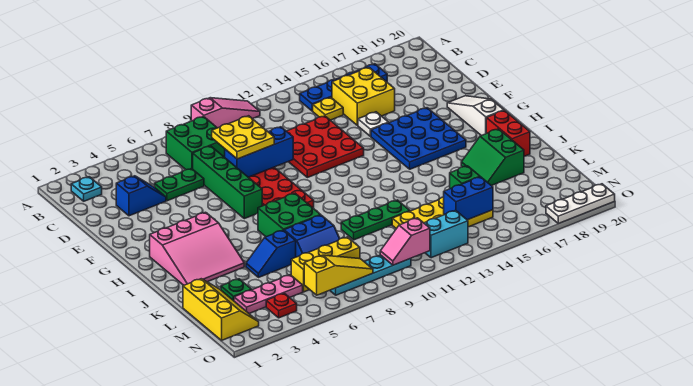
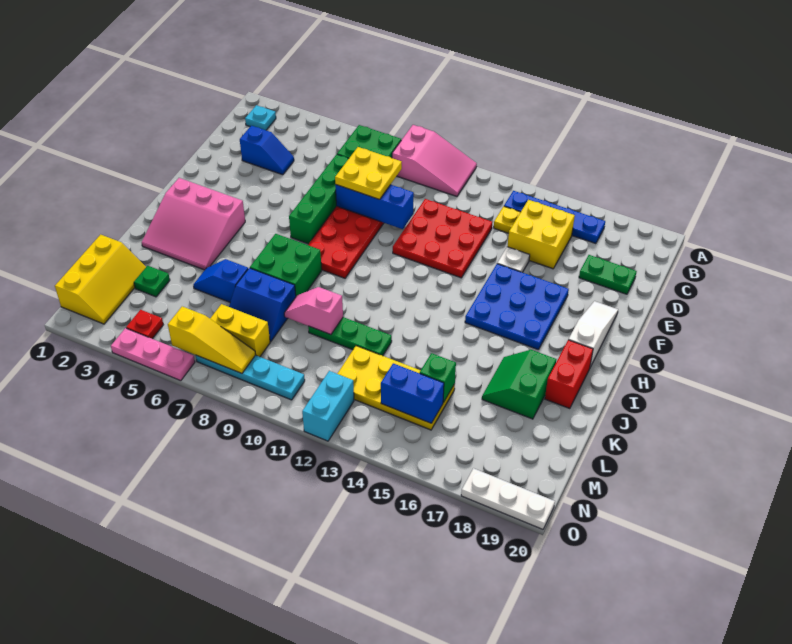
pink 1x3 slope [191,98,260,128] -> pink 2x3 slope [392,125,477,196]
green 1x2 plate [155,169,204,201] -> green 1x2 plate moved to [579,255,637,294]
pink 1x3 plate [234,275,303,313] -> pink 1x3 plate moved to [111,328,195,381]
yellow 1x3 brick [291,237,360,292] -> yellow 1x2 brick [210,304,270,357]
pink 1x2 slope [380,218,430,265] -> pink 1x2 slope moved to [284,287,343,335]
cyan 1x2 brick [424,210,468,258] -> cyan 1x2 brick turned to [302,371,354,441]

